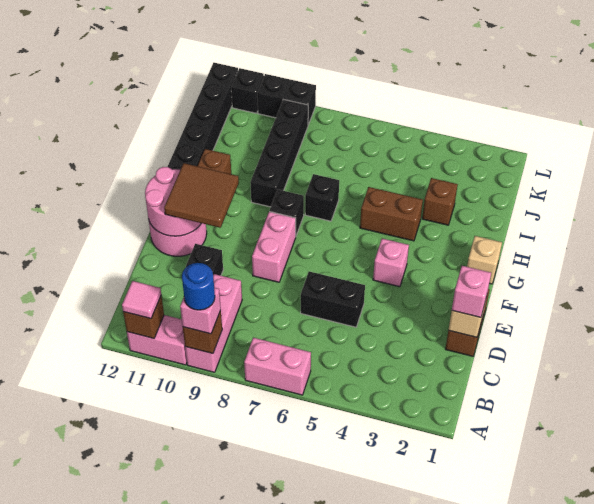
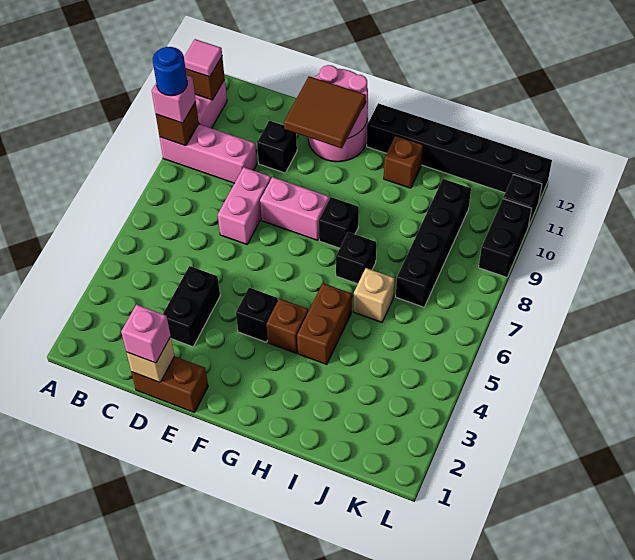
pink 1x2 brick [244,338,311,395] -> pink 1x2 brick moved to [218,167,271,244]
black 1x2 brick [301,271,365,327] -> black 1x2 brick moved to [163,266,220,347]
pink 1x1 brick [373,239,409,287] -> black 1x1 brick [236,288,278,342]
tan 1x1 brick [467,236,502,284] -> tan 1x1 brick moved to [354,268,395,322]
black 1x4 brick [250,99,308,207] -> black 1x4 brick turned to [396,179,471,307]
brown 1x1 brick [422,178,458,225] -> brown 1x1 brick moved to [266,298,308,353]

